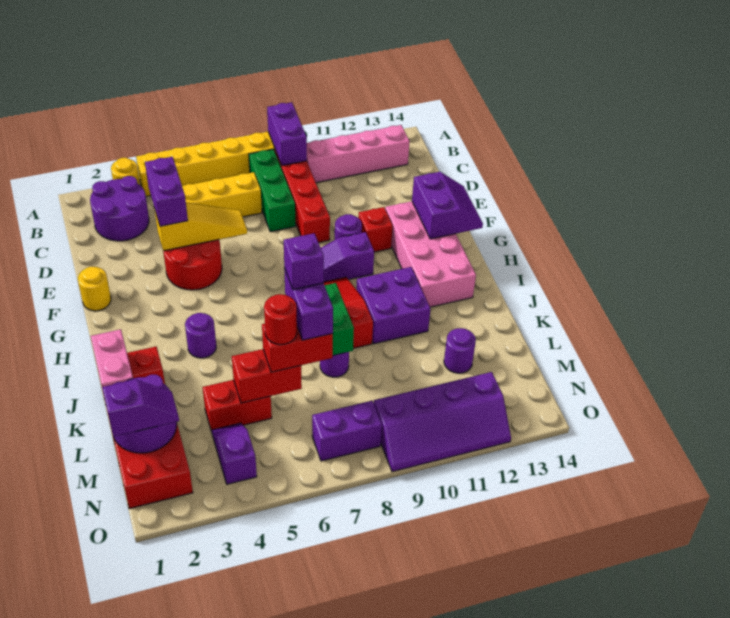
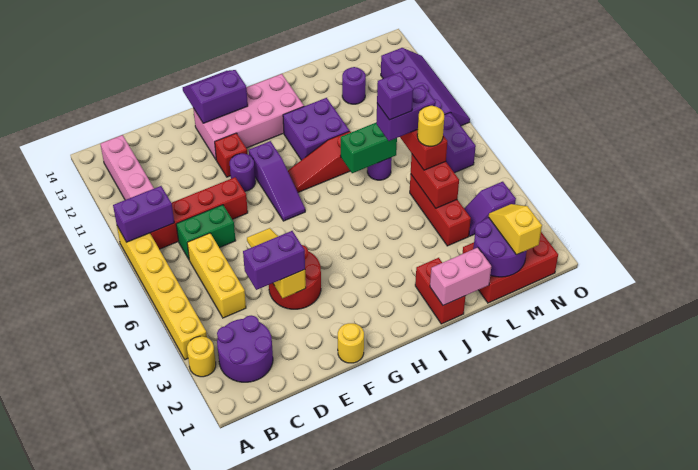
green 1x3 brick [249,149,295,232] -> green 1x2 brick [176,205,236,259]
purple 1x1 round brick [185,313,216,358] -> none
red 1x2 brick [203,380,272,431] -> red 1x3 brick [410,174,471,246]
red 1x1 round brick [264,294,297,345] -> yellow 1x1 round brick [417,106,444,146]
purple 1x2 slope [102,380,179,437] -> yellow 1x2 slope [489,204,542,255]

